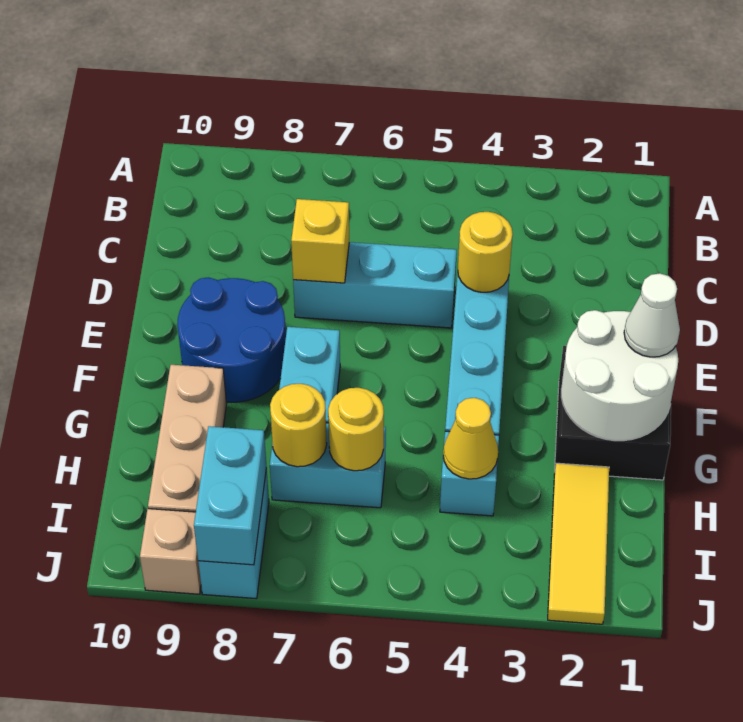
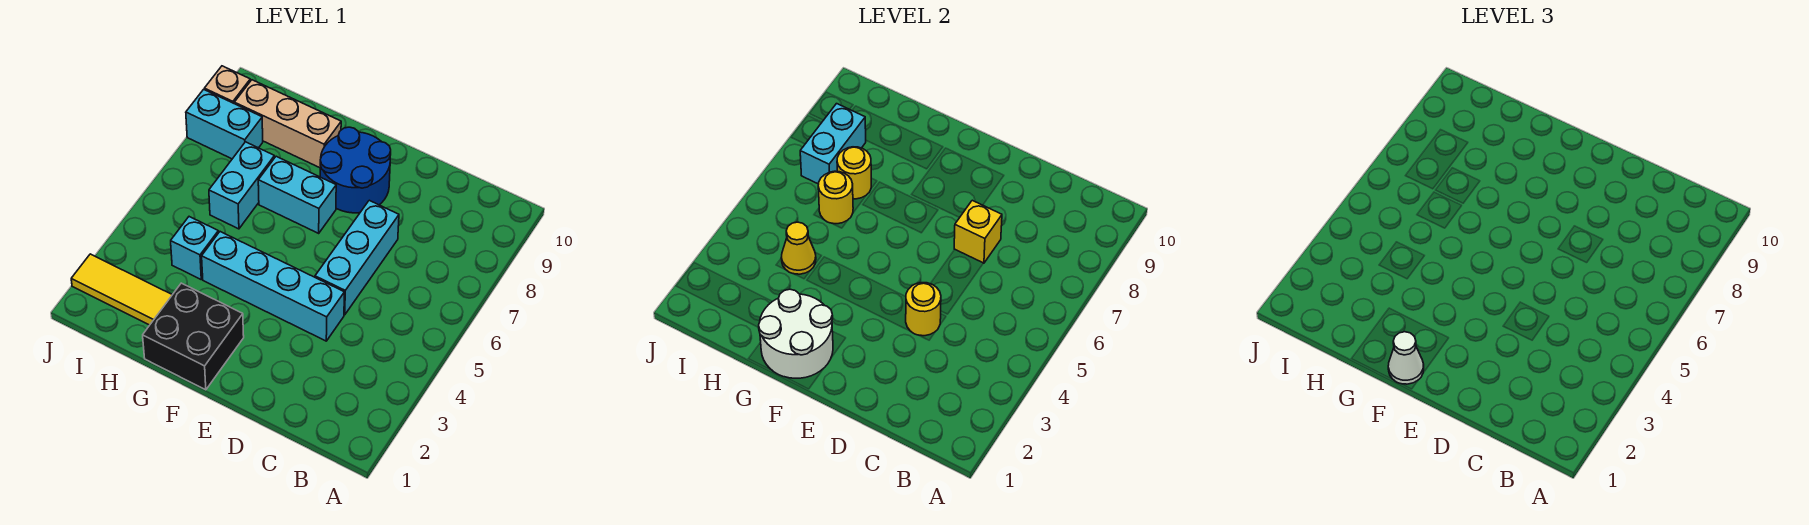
cyan 1x2 brick [194,426,267,565] -> cyan 1x2 brick turned to [800,104,866,184]

